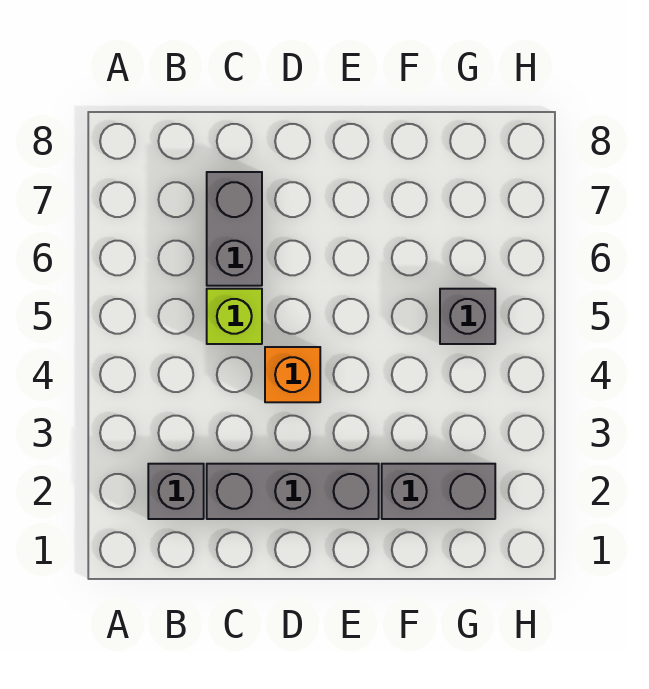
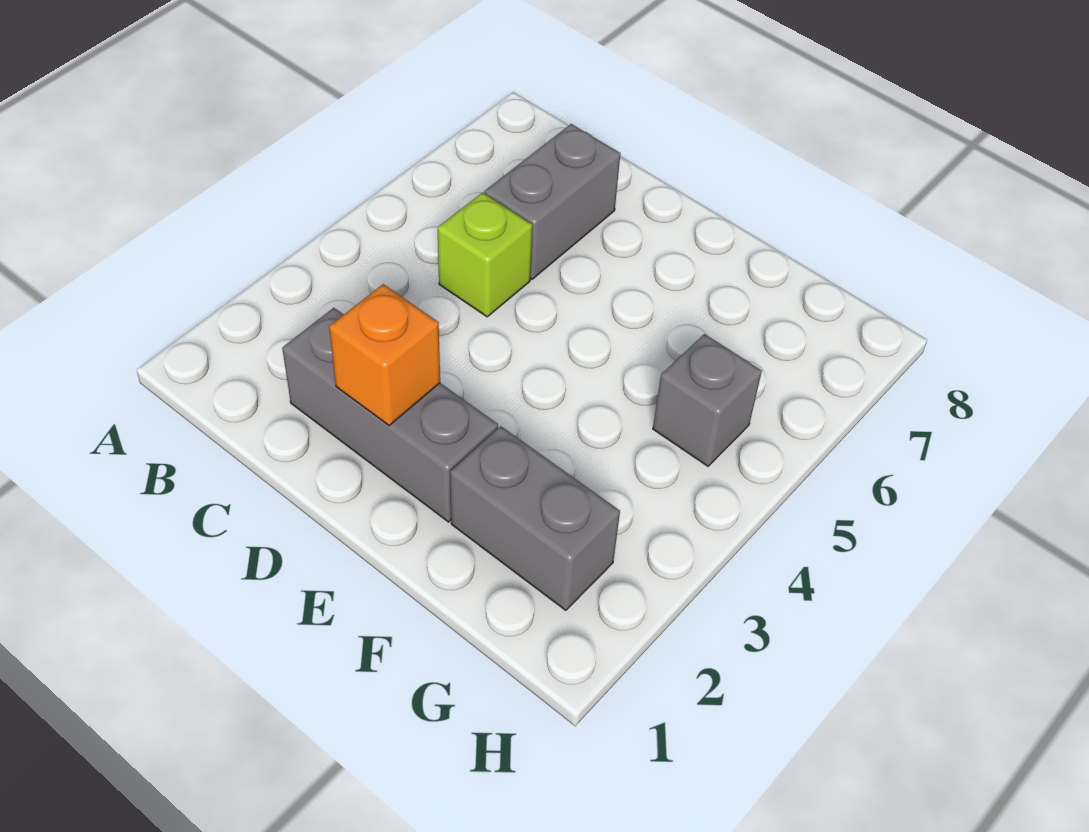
grey 1x1 brick [148,464,204,519] -> none
orange 1x1 brick [265,347,320,402] -> orange 1x1 brick moved to [329,284,440,425]

